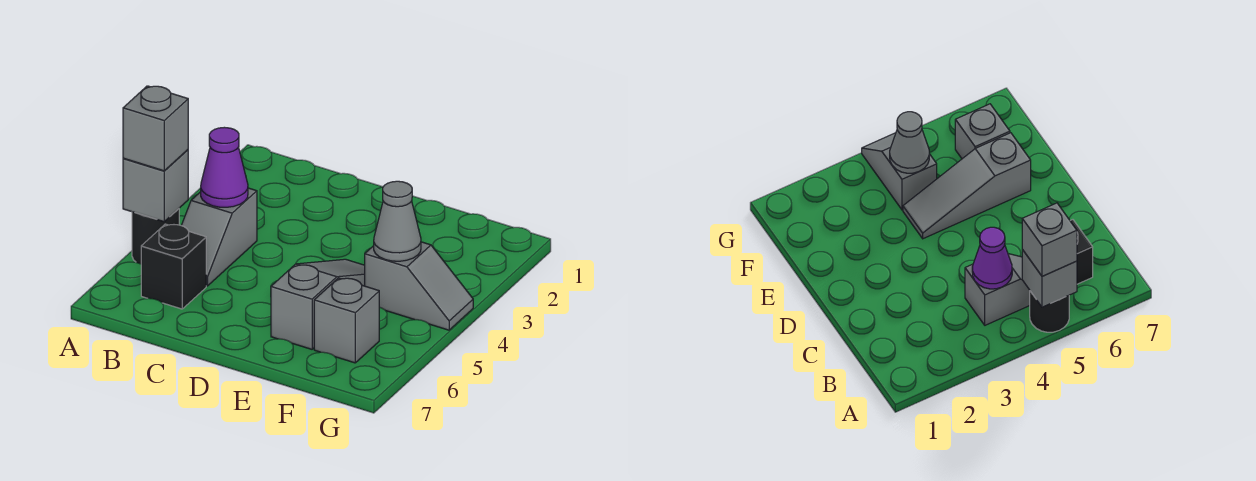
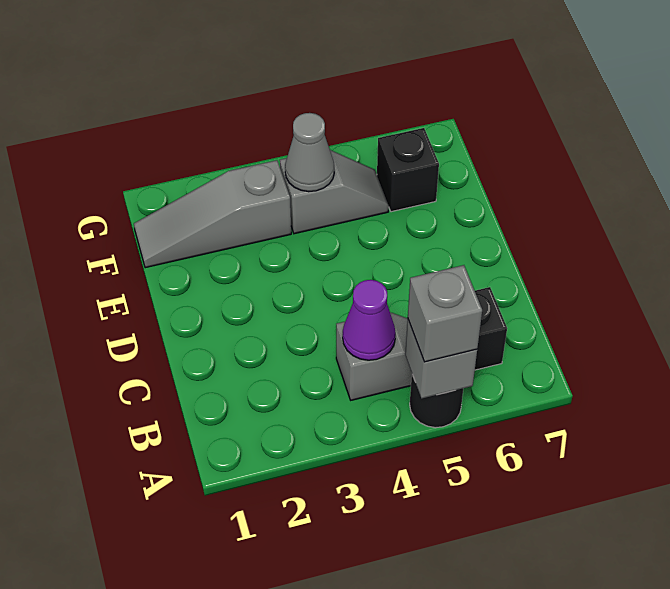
grey 1x3 slope [271,259,365,349] -> grey 1x3 slope moved to [134,160,291,268]
grey 1x2 slope [365,242,473,330] -> grey 1x2 slope turned to [280,150,389,234]
grey 1x1 brick [314,278,379,363] -> black 1x1 brick [377,128,439,212]

